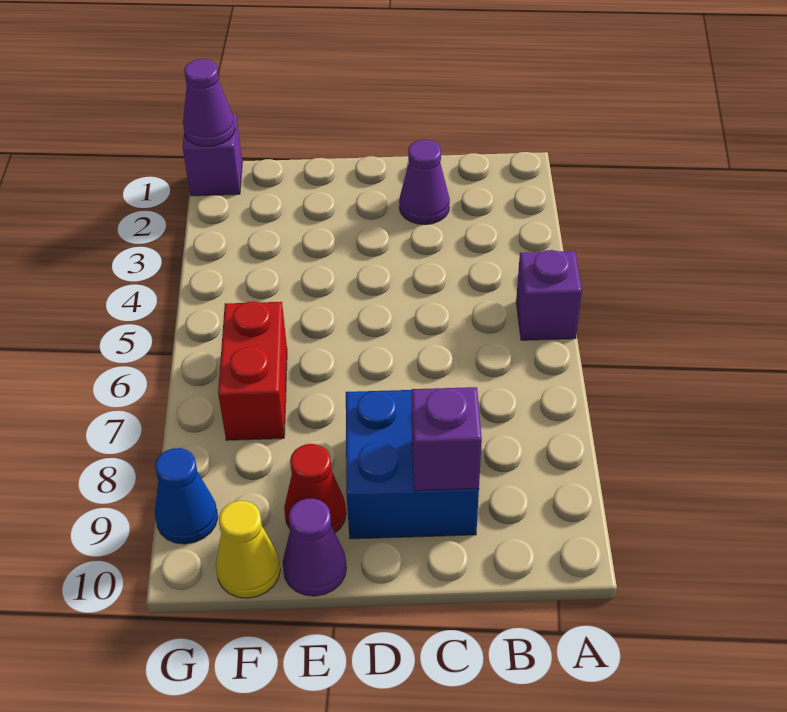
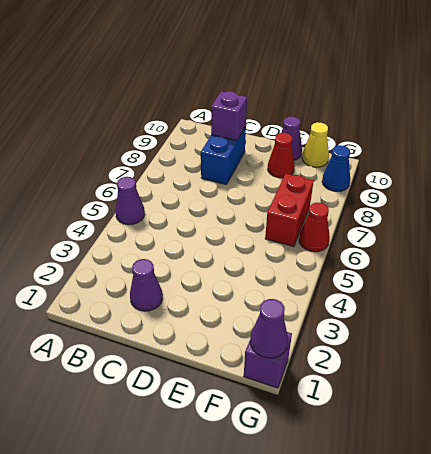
purple 1x1 brick [516,250,582,340] -> purple 1x1 cone [116,177,145,225]
blue 2x2 brick [346,390,479,539] -> blue 1x2 brick [201,126,246,185]
none -> red 1x1 cone [299,202,330,252]

